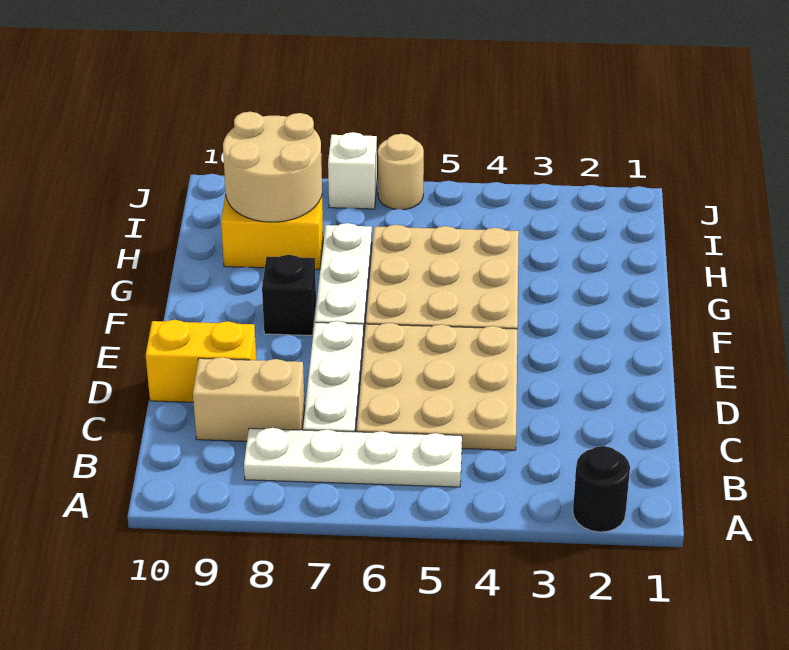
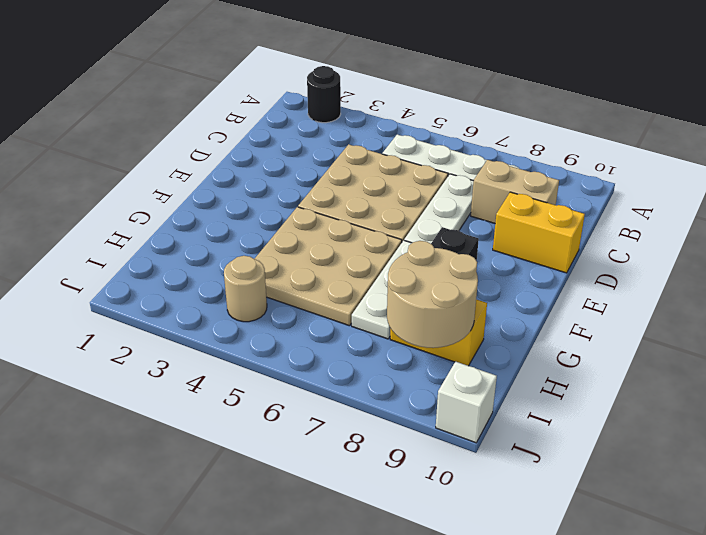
tan 1x1 round brick [378,134,424,210] -> tan 1x1 round brick moved to [224,256,267,322]
white 1x1 brick [328,132,377,209] -> white 1x1 brick moved to [436,362,497,443]

